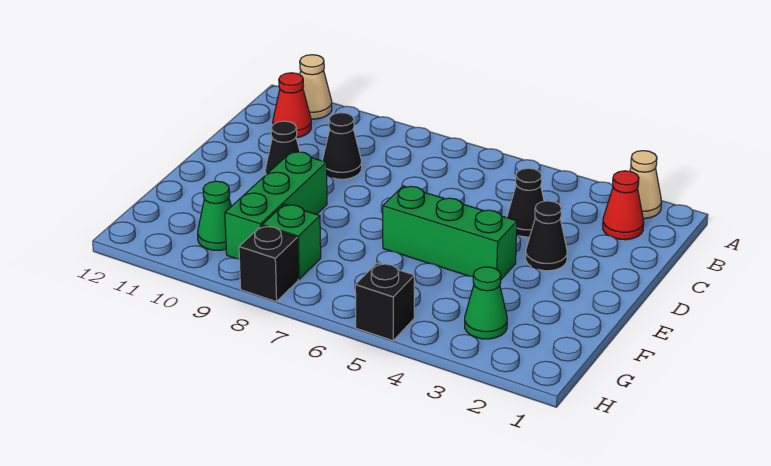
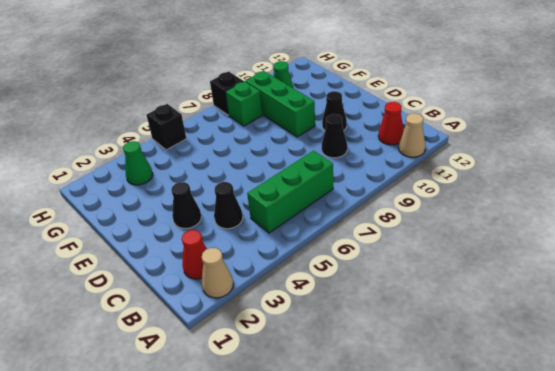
green 1x3 brick [383,186,517,279] -> green 1x3 brick moved to [247,151,333,233]

